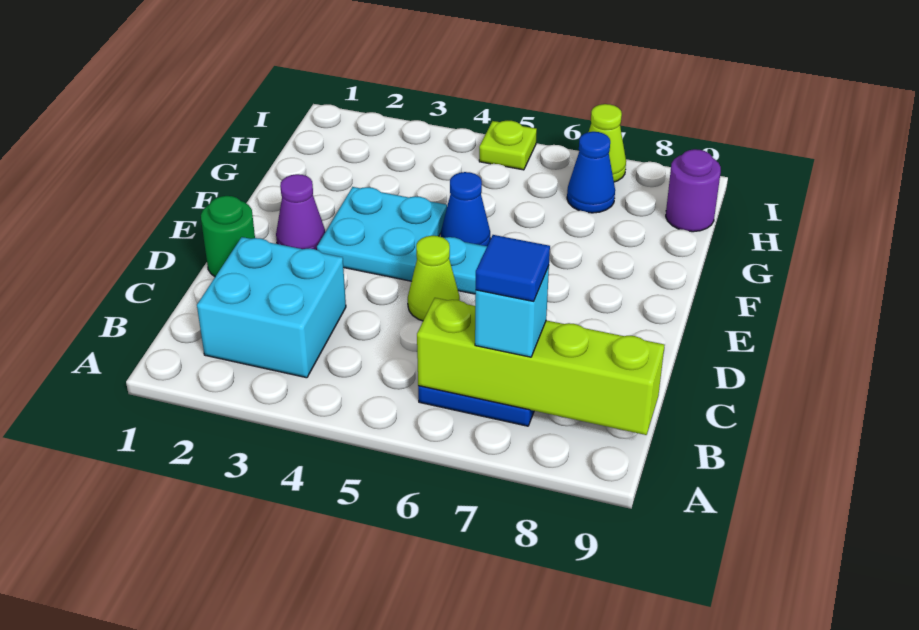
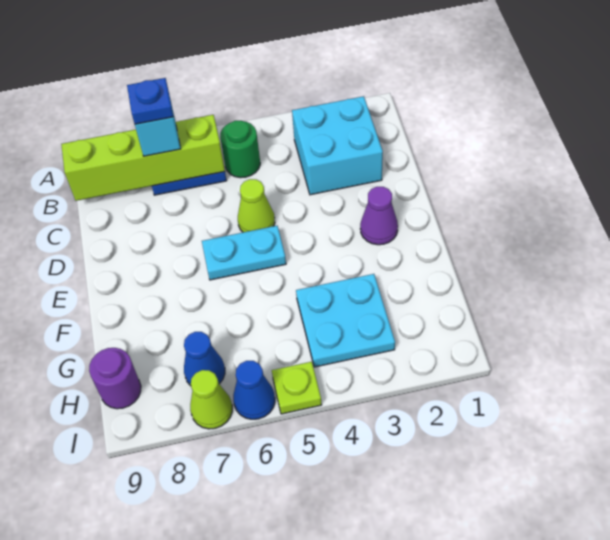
blue 1x1 tile [476,235,550,301] -> blue 1x1 plate [127,78,173,124]
green 1x1 round brick [201,196,255,277] -> green 1x1 round brick moved to [220,121,260,178]
cyan 2x2 plate [317,187,447,281] -> cyan 2x2 plate moved to [296,274,395,367]
blue 1x1 cone [441,172,490,246] -> blue 1x1 cone moved to [233,361,275,419]

